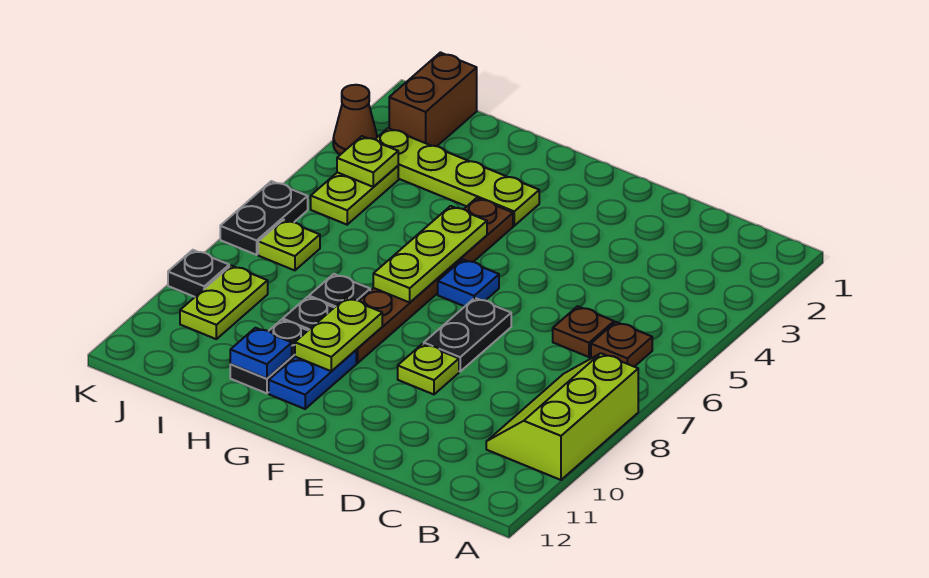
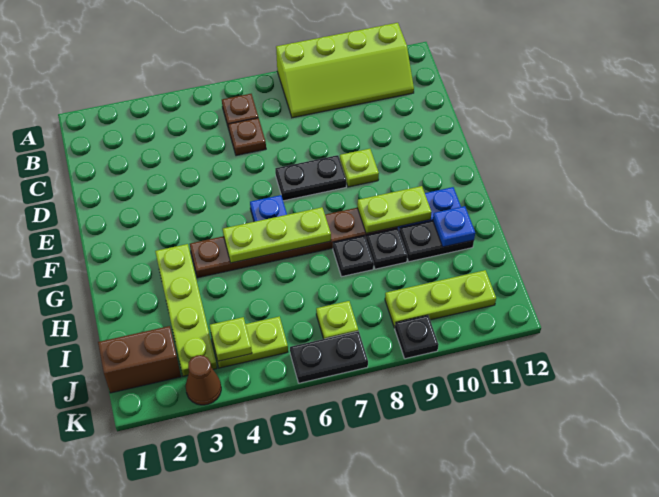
lime 2x3 slope [486,353,638,480] -> lime 2x4 slope [276,23,414,118]
lime 1x2 plate [180,266,268,339] -> lime 1x3 plate [385,270,496,328]

